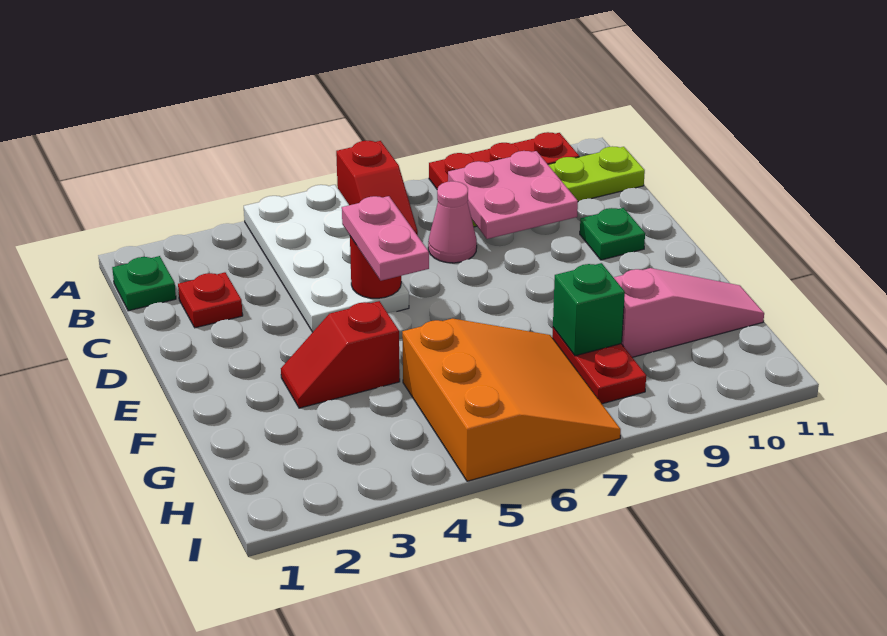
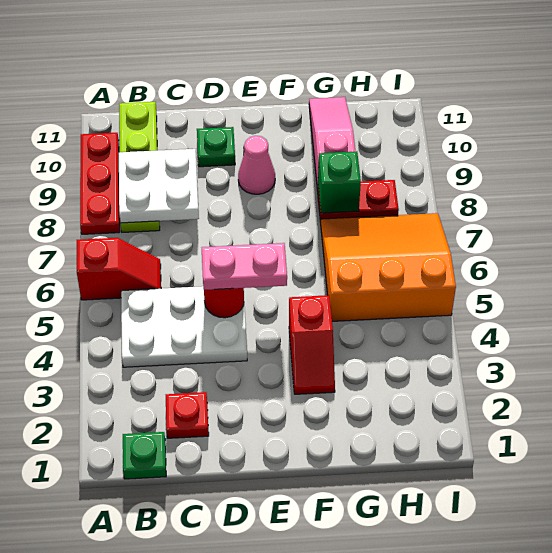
white 2x4 plate [244,185,409,332] -> white 2x3 plate [121,286,247,367]
pink 2x2 plate [448,151,578,239] -> white 2x2 plate [119,149,199,223]
pink 1x1 cone [428,181,477,263] -> pink 1x1 cone moved to [238,136,275,194]

